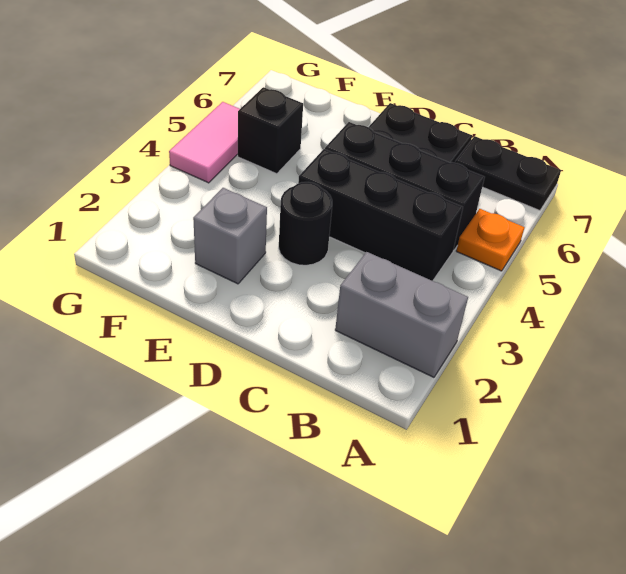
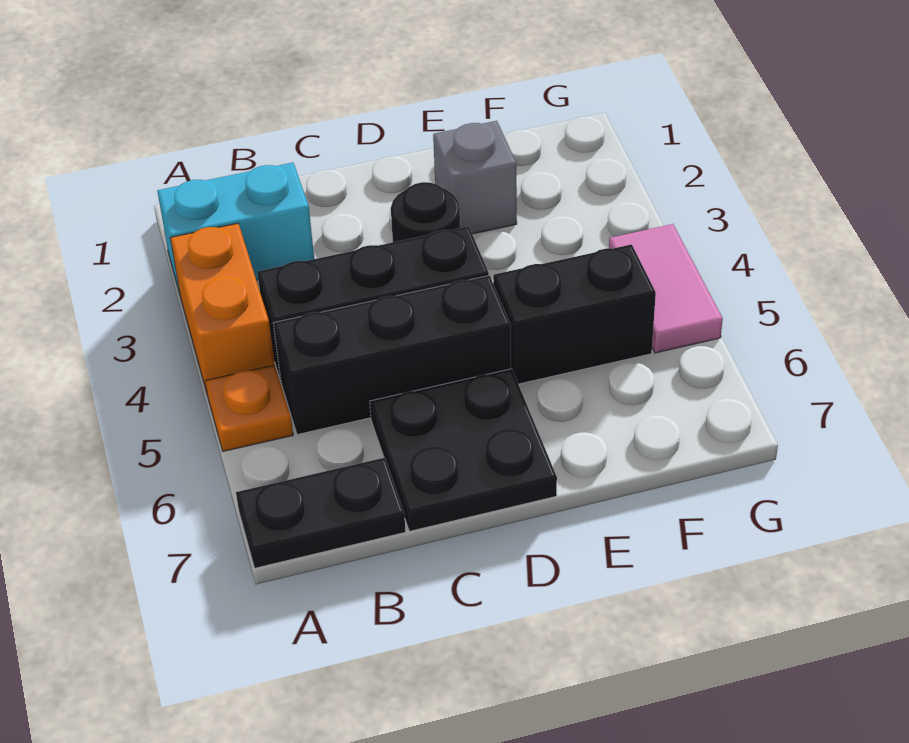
grey 1x2 brick [335,252,468,377] -> cyan 1x2 brick [157,163,314,293]
none -> orange 1x2 brick [170,223,275,395]
black 1x1 brick [238,87,303,174] -> black 1x2 brick [493,244,656,384]

